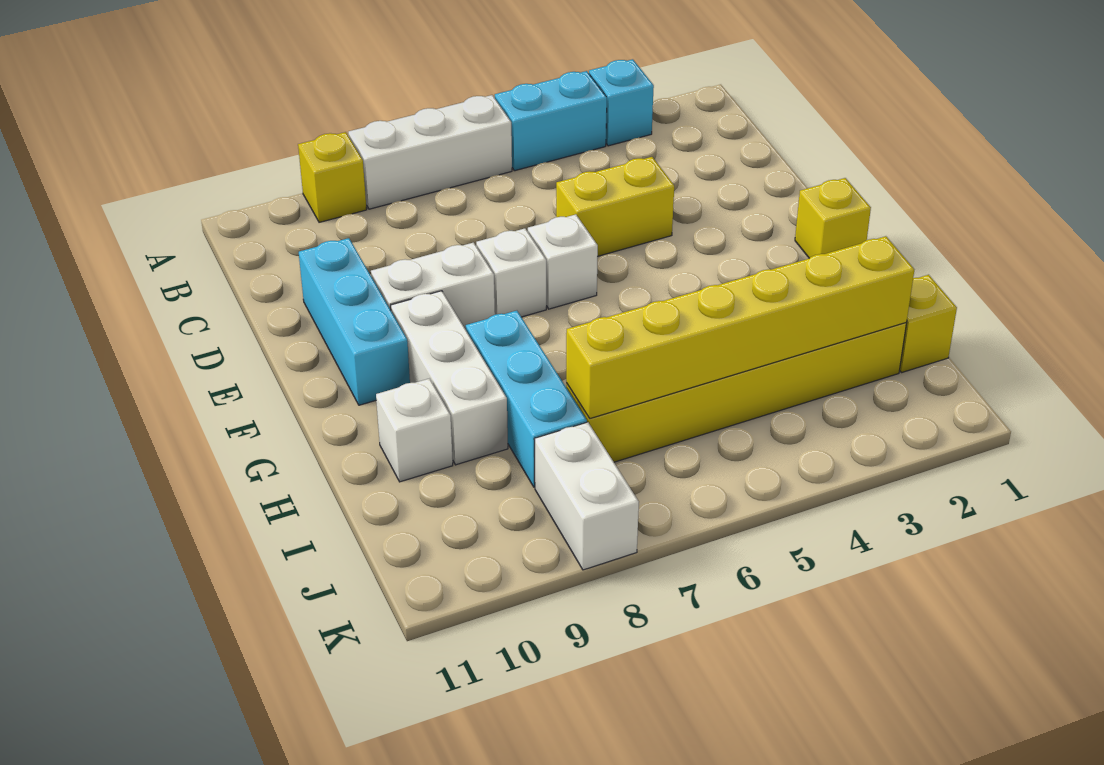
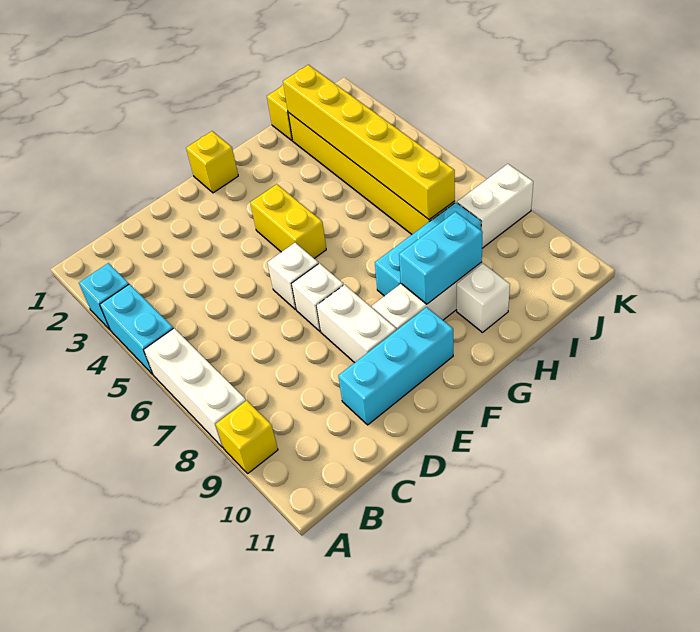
yellow 1x2 brick [556,157,674,256] -> yellow 1x2 brick moved to [250,184,326,258]
none -> cyan 1x2 brick [399,212,483,304]

